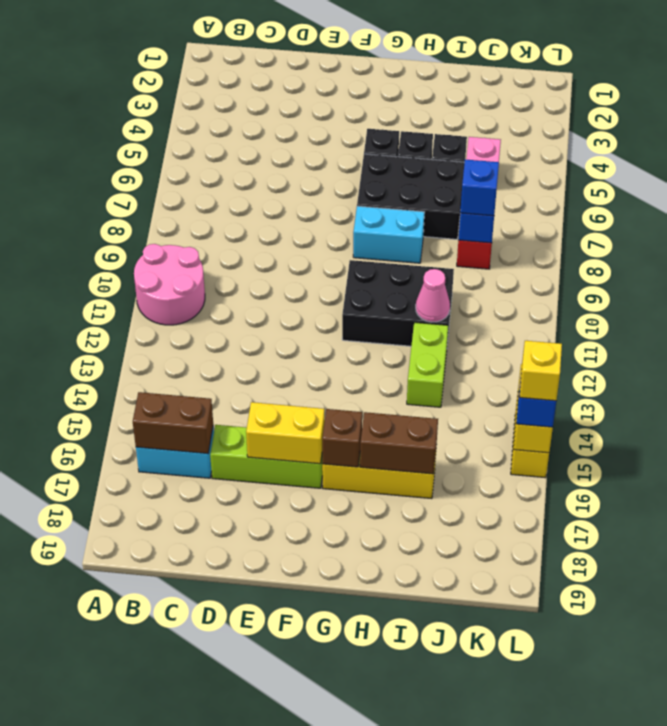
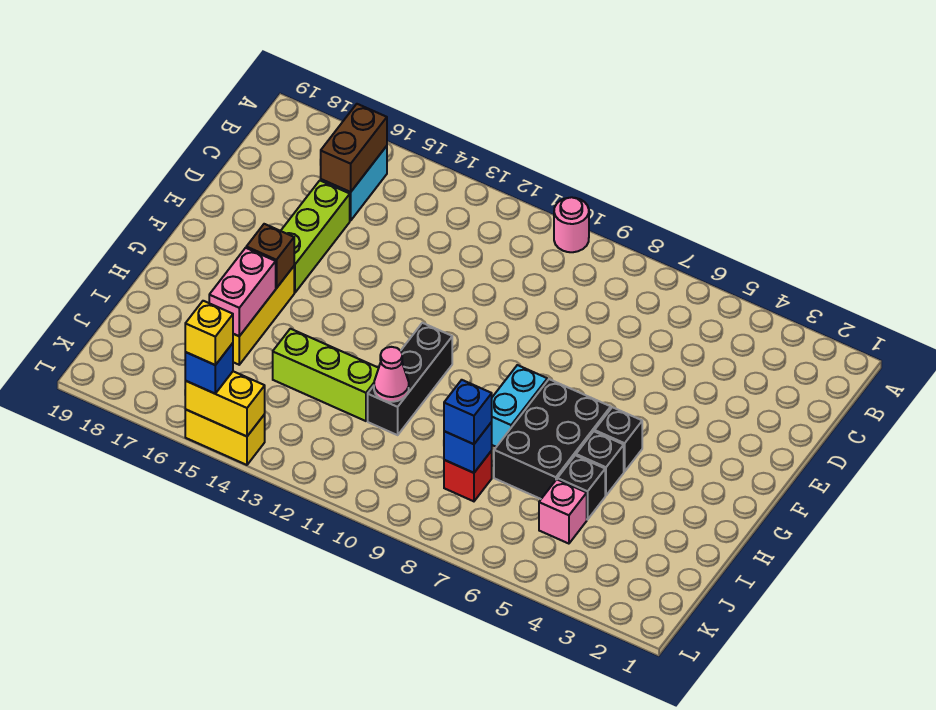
pink 2x2 round brick [134,244,205,325] -> pink 1x1 round brick [554,197,589,252]
yellow 1x2 brick [246,402,325,464] -> none
black 2x3 brick [342,260,454,346] -> black 1x3 brick [368,323,452,435]
brown 1x2 brick [360,412,438,474] -> pink 1x2 brick [209,248,276,336]
lime 1x2 brick [407,322,448,407] -> lime 1x3 brick [273,329,379,421]

